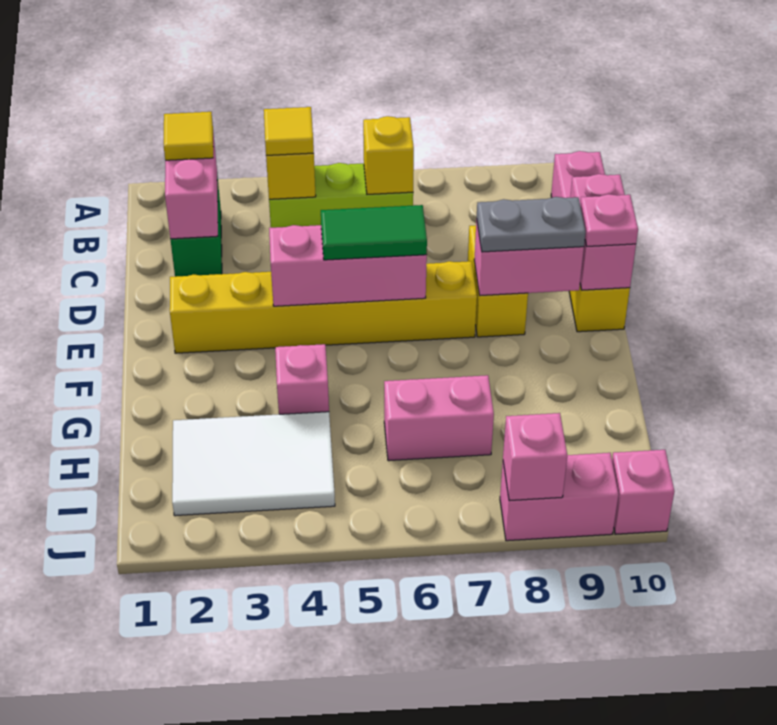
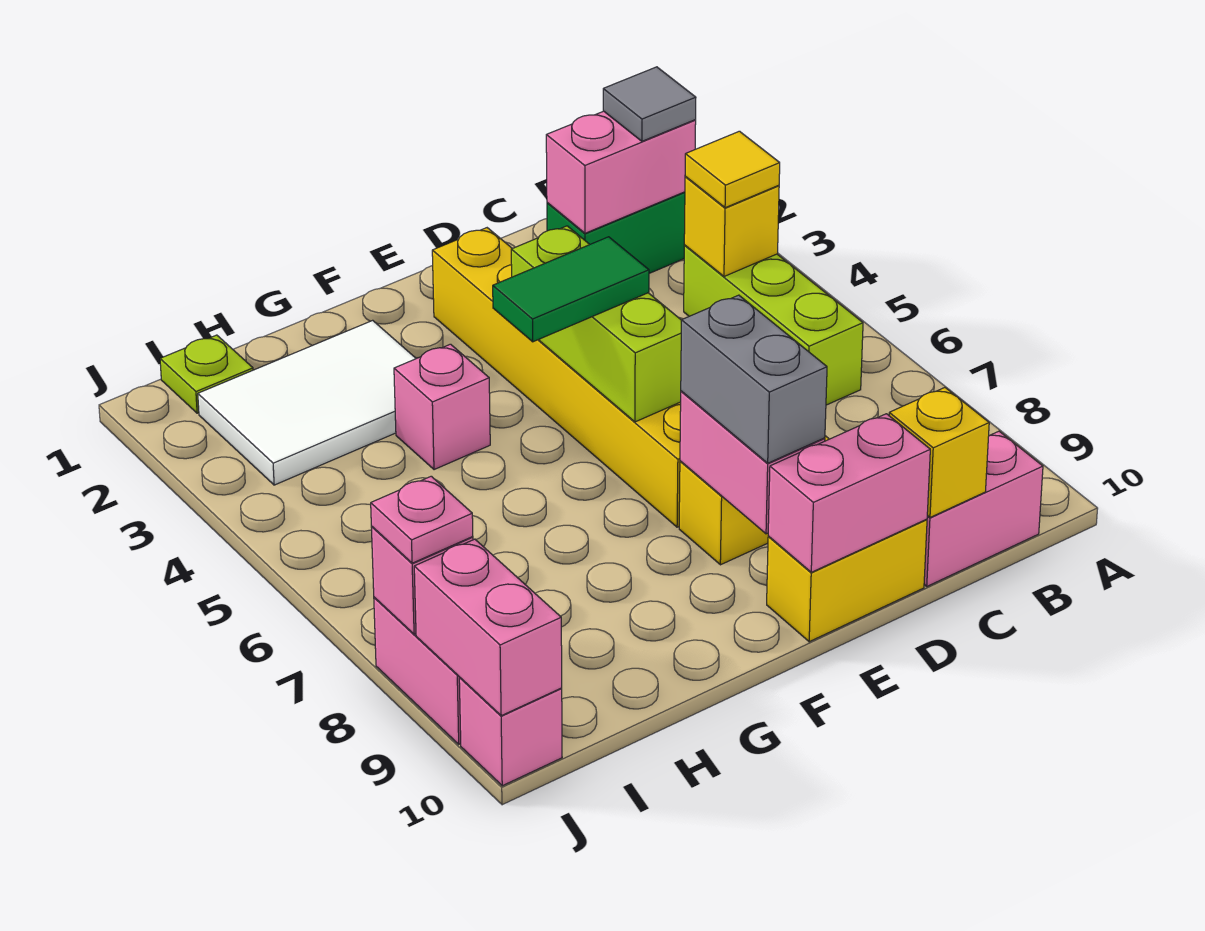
yellow 1x1 tile [164,112,213,160] -> grey 1x1 tile [603,67,696,141]
yellow 1x1 brick [363,116,414,194] -> yellow 1x1 brick moved to [889,388,989,517]
pink 1x3 brick [269,225,427,306] -> lime 1x3 brick [511,226,681,422]
green 1x2 tile [321,205,427,260] -> green 1x2 tile turned to [493,237,649,342]
grey 1x2 plate [477,197,586,252] -> grey 1x2 brick [681,295,827,463]
pink 1x1 plate [580,194,638,246] -> pink 1x1 plate moved to [371,476,473,563]
white 2x3 tile [172,412,335,516] -> white 2x3 tile turned to [198,320,416,485]
pink 1x2 brick [384,375,494,461] -> pink 1x2 brick moved to [414,539,562,716]
none -> lime 1x1 plate [160,335,253,413]

